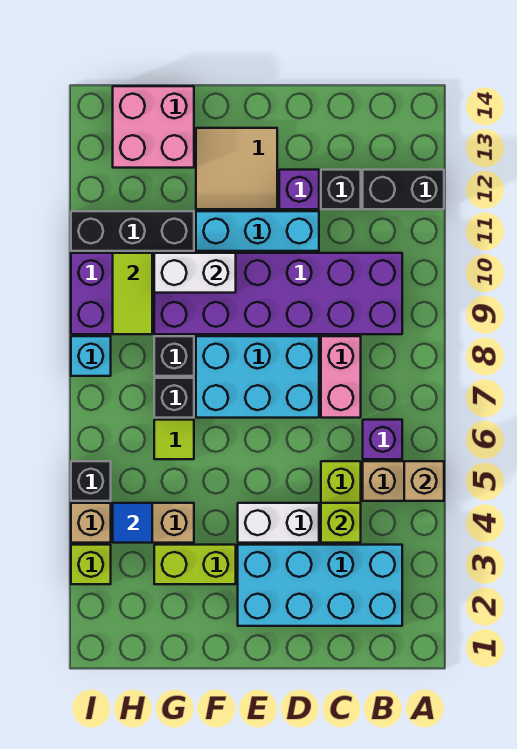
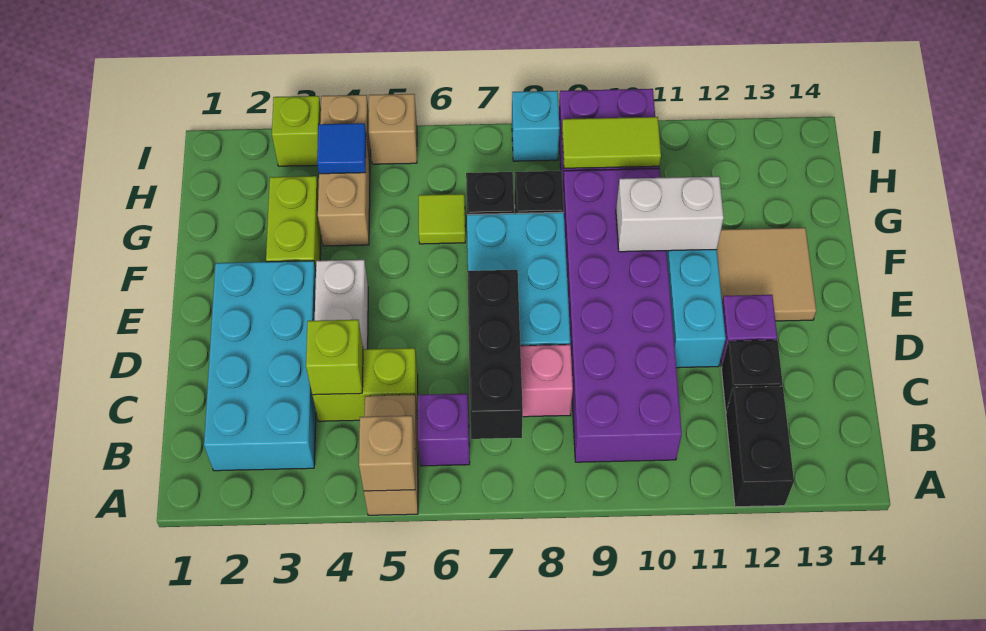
white 1x2 brick [154,253,236,293] -> white 1x2 brick turned to [616,176,724,252]
black 1x3 brick [71,211,194,251] -> black 1x3 brick moved to [467,270,523,439]
pink 2x2 brick [113,86,194,168] -> none
black 1x1 brick [71,461,111,501] -> tan 1x1 brick [369,94,417,164]

